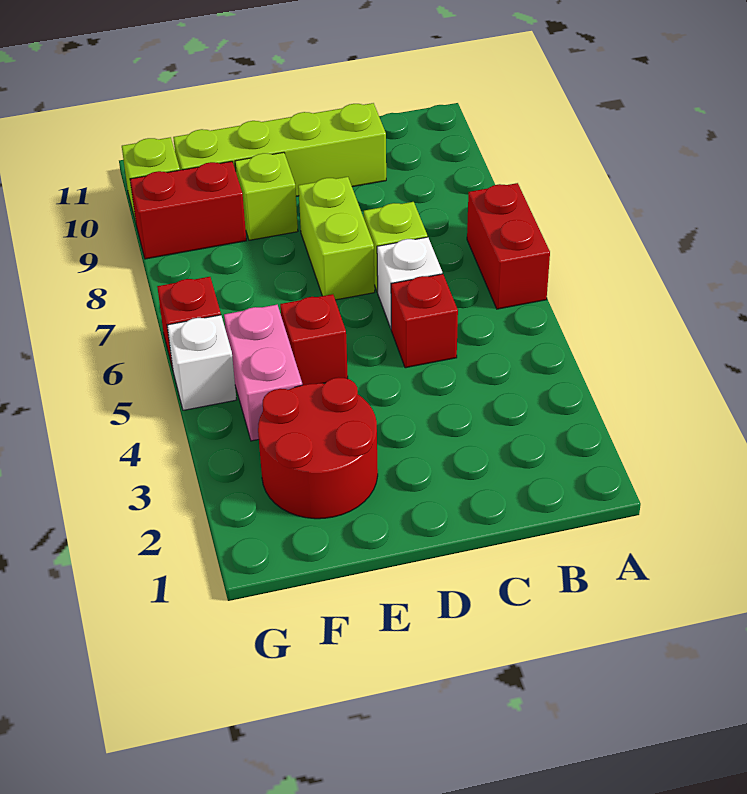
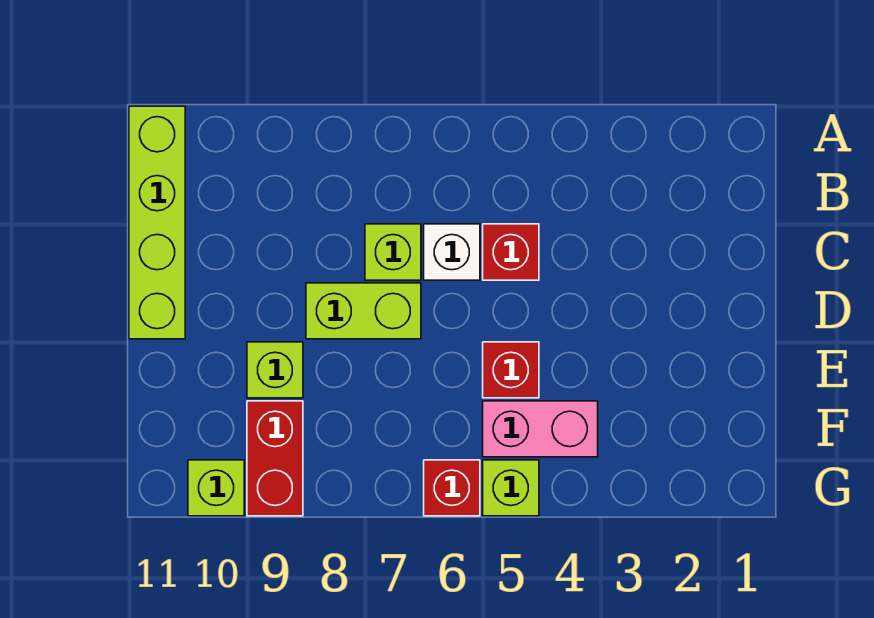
red 1x2 brick [467,183,550,309] -> none
lime 1x4 brick [173,103,386,196] -> lime 1x4 brick moved to [129,106,185,339]
red 2x2 round brick [258,377,378,519] -> none
white 1x1 brick [167,315,236,410] -> lime 1x1 brick [483,460,539,516]

